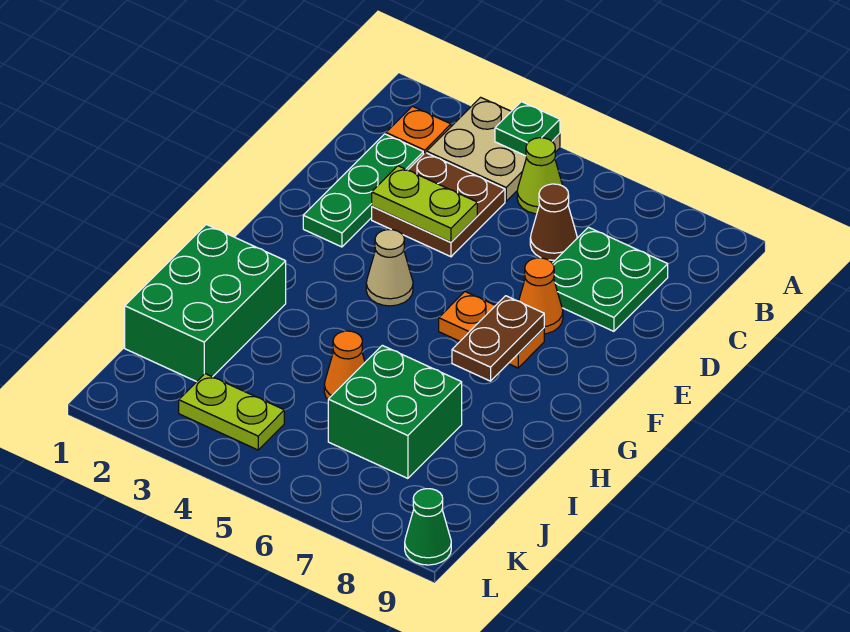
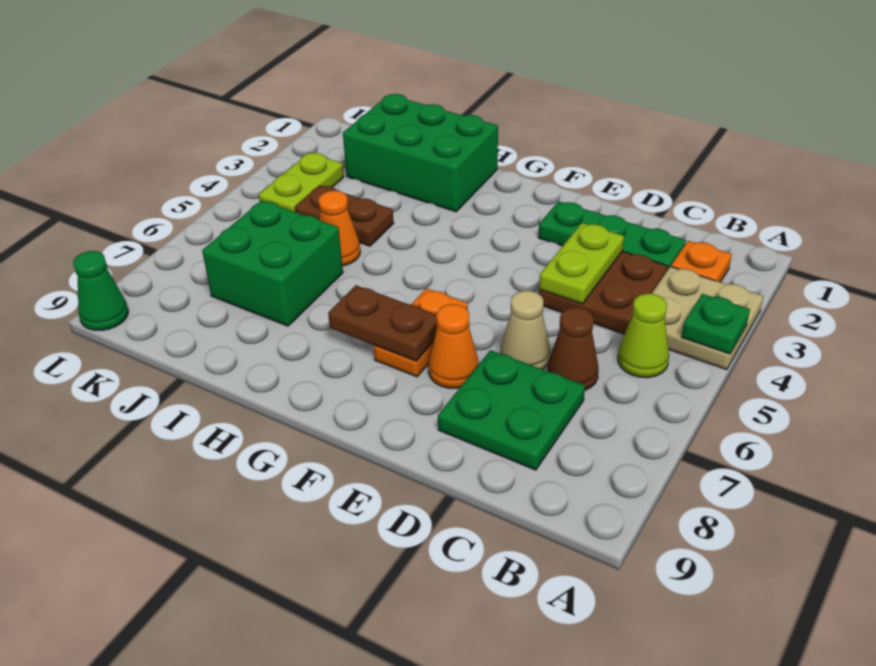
tan 1x1 cone [366,230,413,306] -> tan 1x1 cone moved to [500,291,550,369]
none -> brown 1x2 plate [295,185,394,246]

